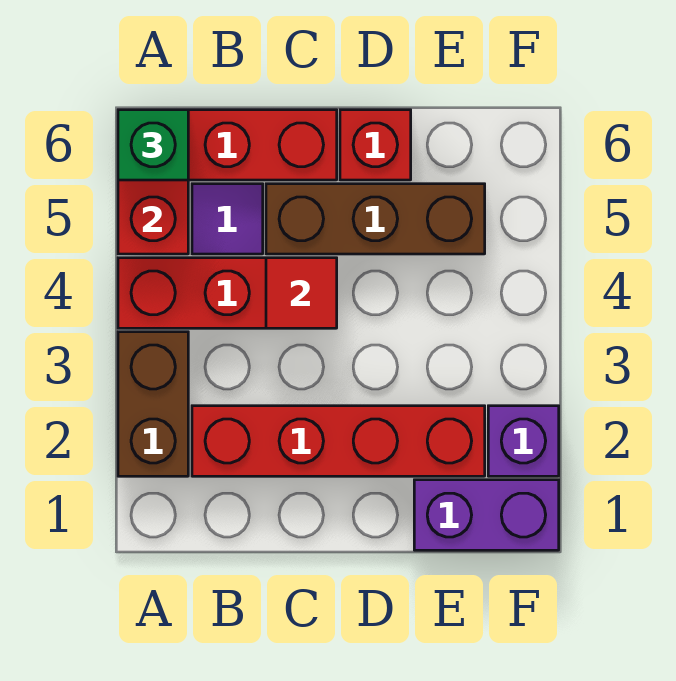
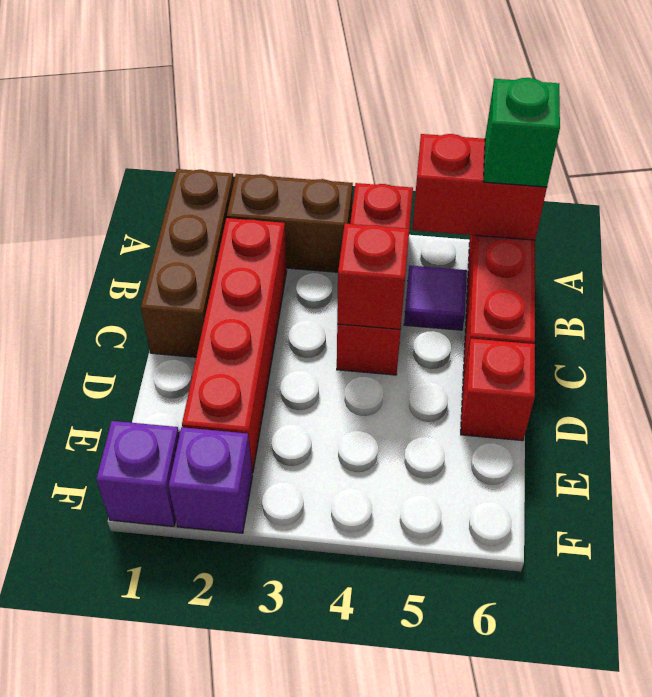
red 1x1 tile [266,258,337,328] -> red 1x1 brick [337,224,409,329]
brown 1x3 brick [266,184,485,254] -> brown 1x3 brick moved to [141,169,234,357]
purple 1x2 brick [414,480,559,550] -> purple 1x1 brick [96,421,179,526]

